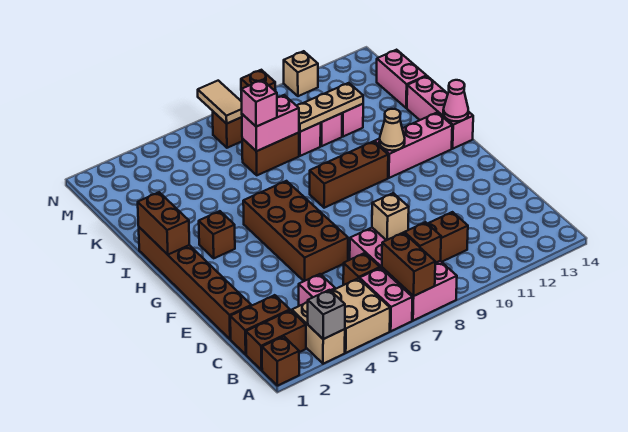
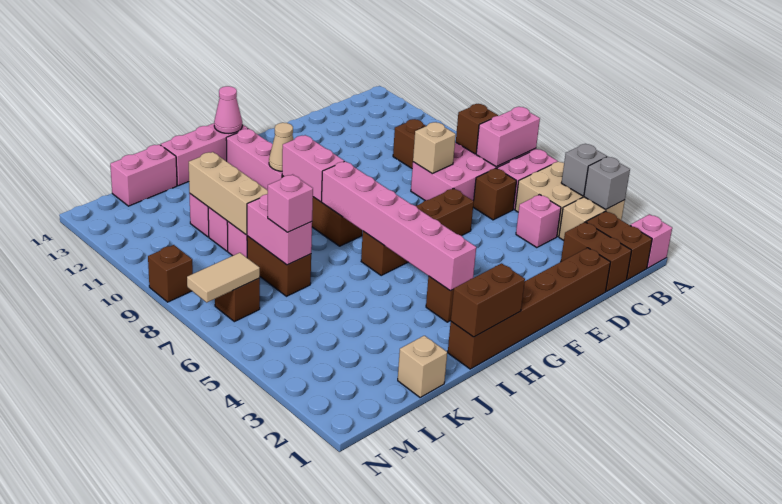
brown 1x1 brick [262,336,299,386] -> pink 1x1 brick [630,214,672,268]
none -> grey 1x1 brick [561,144,607,196]
brown 1x2 brick [382,233,435,296] -> pink 1x2 brick [476,107,540,167]
brown 2x4 brick [243,181,348,281] -> brown 1x4 brick [361,188,474,275]
none -> pink 1x6 brick [322,161,476,291]
none -> pink 1x2 brick [282,135,344,202]
tan 1x3 plate [297,83,363,132] -> tan 1x3 brick [189,152,268,235]
tan 1x1 brick [284,51,318,96] -> tan 1x1 brick moved to [398,336,447,398]

